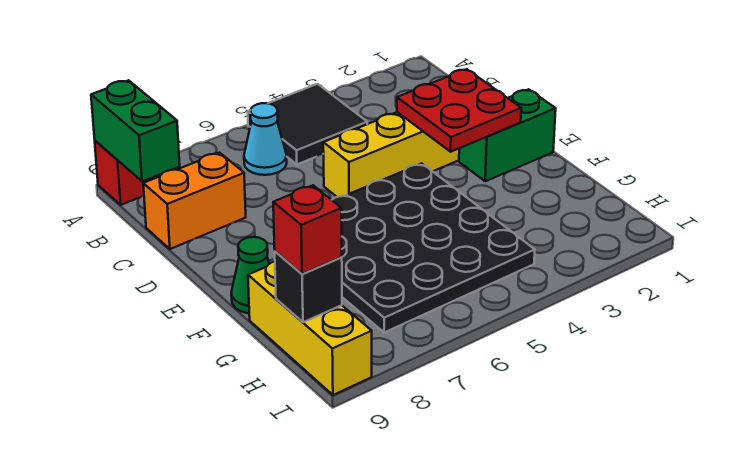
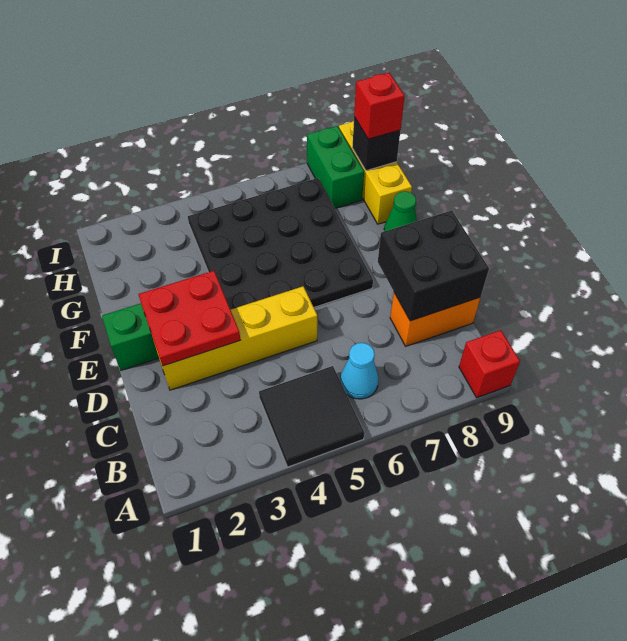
green 1x2 brick [91,80,180,181] -> green 1x2 brick moved to [307,126,364,208]
none -> black 2x2 brick [378,211,489,321]

